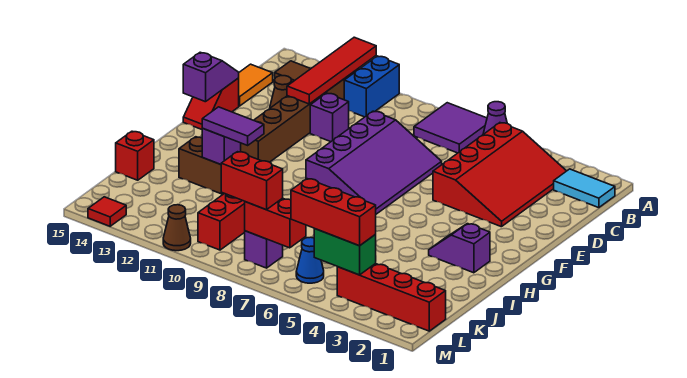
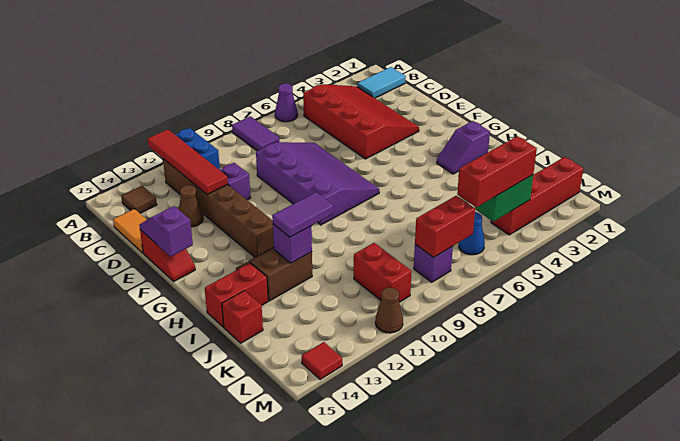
purple 2x2 tile [414,103,487,153] -> purple 1x2 tile [232,116,280,151]
red 1x2 brick [221,152,283,210] -> red 1x2 brick moved to [205,263,268,327]

